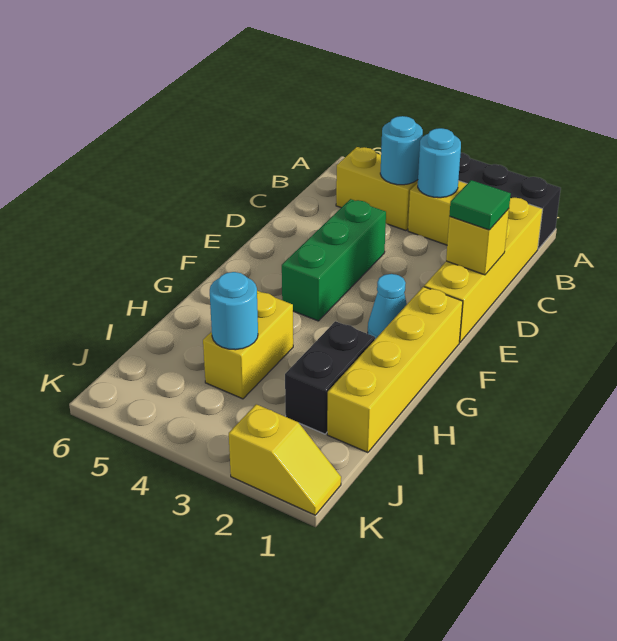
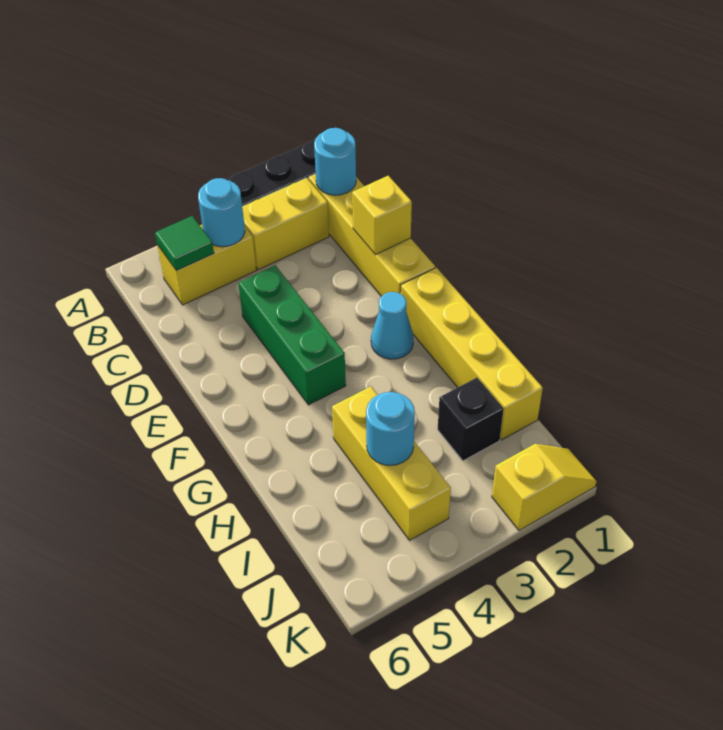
cyan 1x1 round brick [418,128,461,198] -> cyan 1x1 round brick moved to [314,128,356,195]
green 1x1 tile [449,180,511,230] -> green 1x1 tile moved to [155,216,214,271]
black 1x2 brick [285,321,375,434] -> black 1x1 brick [438,378,504,461]
yellow 1x2 brick [203,291,293,399] -> yellow 1x3 brick [332,386,451,540]

